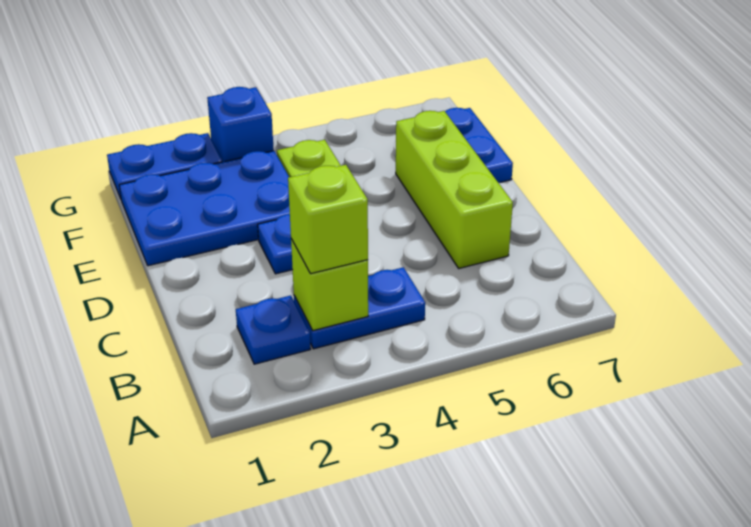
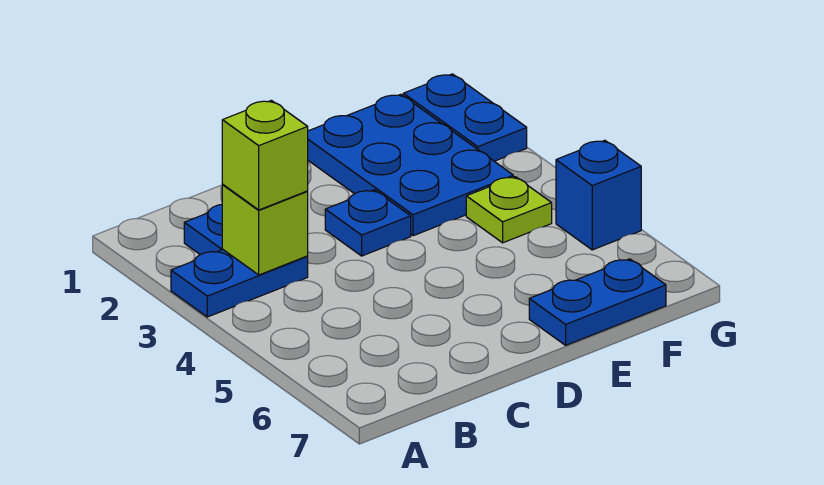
blue 1x2 plate [294,267,425,349] -> blue 1x2 plate turned to [171,250,308,317]
lime 1x3 brick [396,111,513,268] -> none
blue 1x1 brick [207,87,274,162] -> blue 1x1 brick moved to [556,140,641,250]

